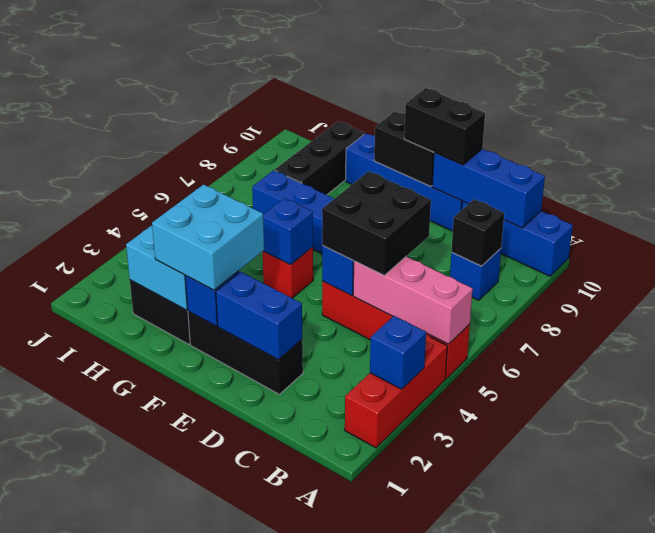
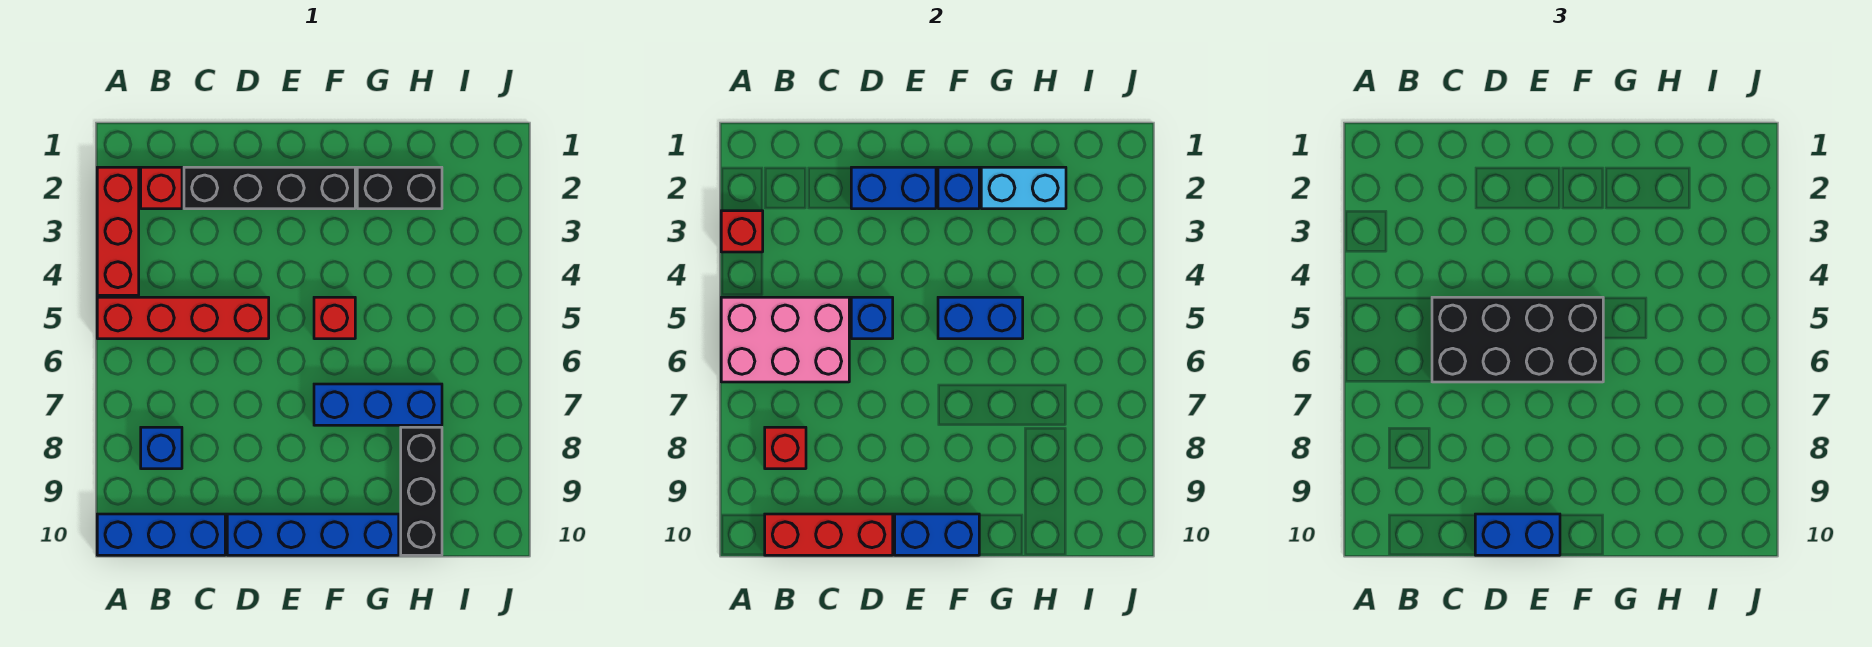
blue 1x1 brick [370,316,426,389] -> red 1x1 brick [721,211,763,252]
pink 1x3 brick [353,256,473,344] -> pink 2x3 brick [721,297,849,382]
none -> red 1x1 brick [141,167,182,209]
black 1x1 brick [451,199,504,266] -> red 1x1 brick [765,427,806,469]
blue 1x3 brick [432,149,545,228] -> red 1x3 brick [765,514,893,555]
black 2x2 brick [322,171,431,275] -> black 2x4 brick [1432,297,1603,382]
black 1x3 brick [188,311,303,394] -> black 1x4 brick [184,167,355,209]
black 1x2 brick [404,88,485,165] -> blue 1x2 brick [1475,514,1560,555]
black 1x2 brick [374,111,434,187] -> blue 1x2 brick [895,514,979,555]
cyan 2x2 brick [152,184,264,290] -> none
blue 1x1 brick [263,198,313,265] -> blue 1x2 brick [938,297,1023,339]

